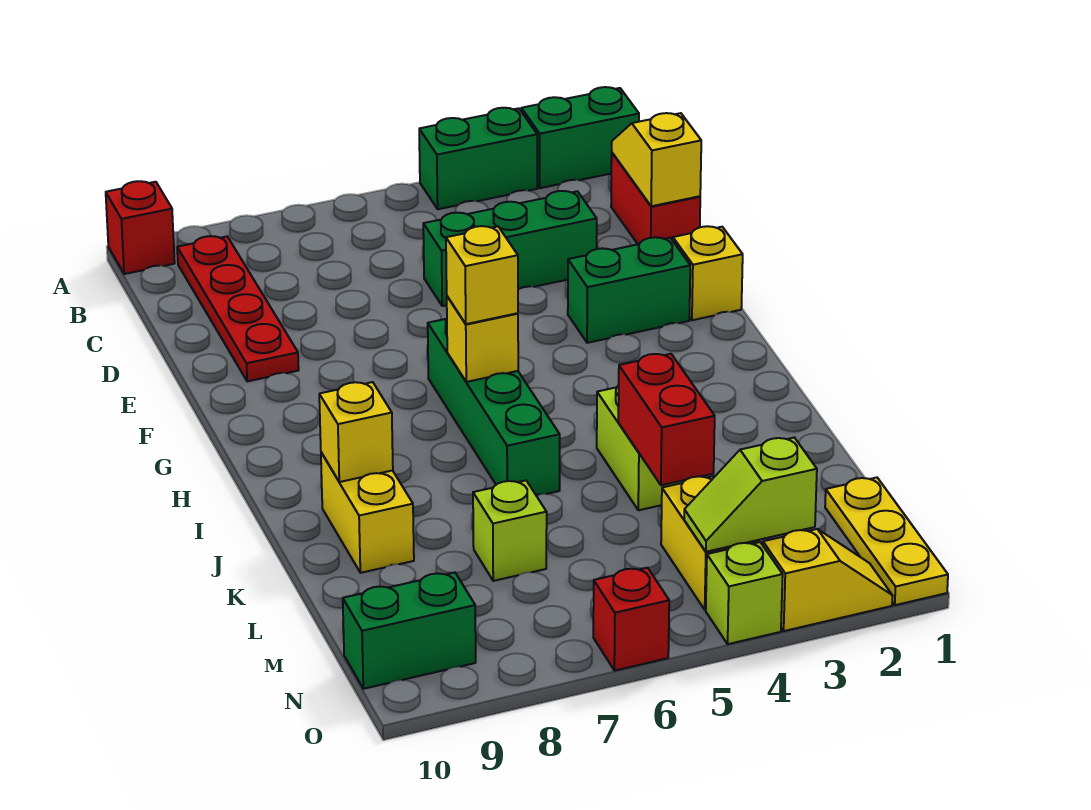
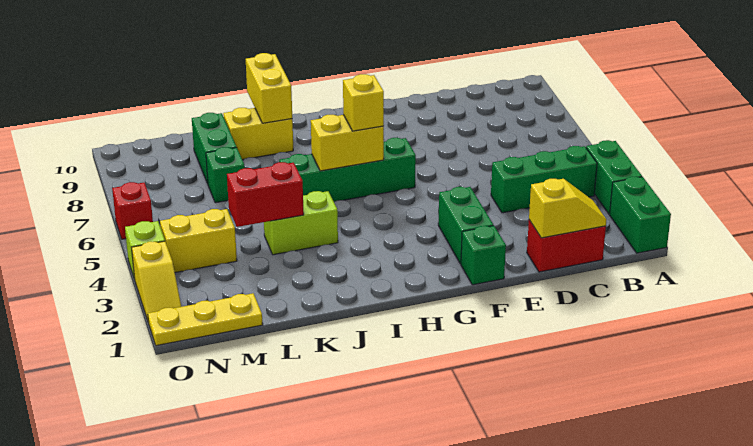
red 1x1 brick [106,181,175,274] -> none
red 1x4 plate [177,236,299,381] -> none
green 1x3 brick [423,191,597,306] -> green 1x3 brick turned to [491,146,597,213]
yellow 1x1 brick [673,226,743,320] -> green 1x1 brick [461,226,506,285]
yellow 1x1 brick [447,296,518,382] -> yellow 1x2 brick [311,115,384,171]
yellow 1x1 brick [319,382,393,482] -> yellow 1x2 brick [246,53,292,123]
lime 1x1 brick [473,480,547,581] -> green 1x1 brick [206,147,245,203]
lime 1x2 slope [684,438,817,552] -> none
green 1x2 brick [343,573,476,689] -> green 1x2 brick moved to [192,113,237,184]

